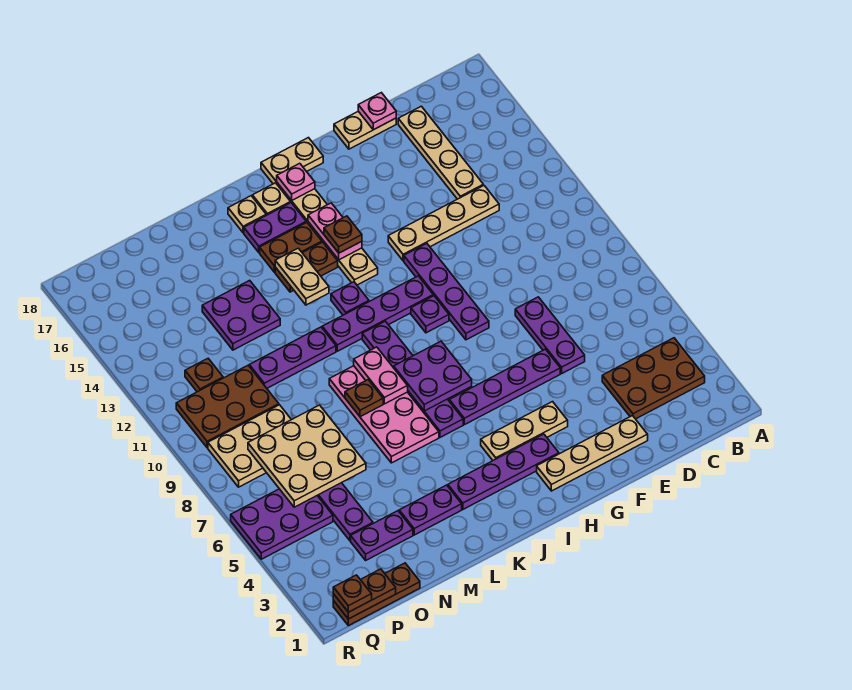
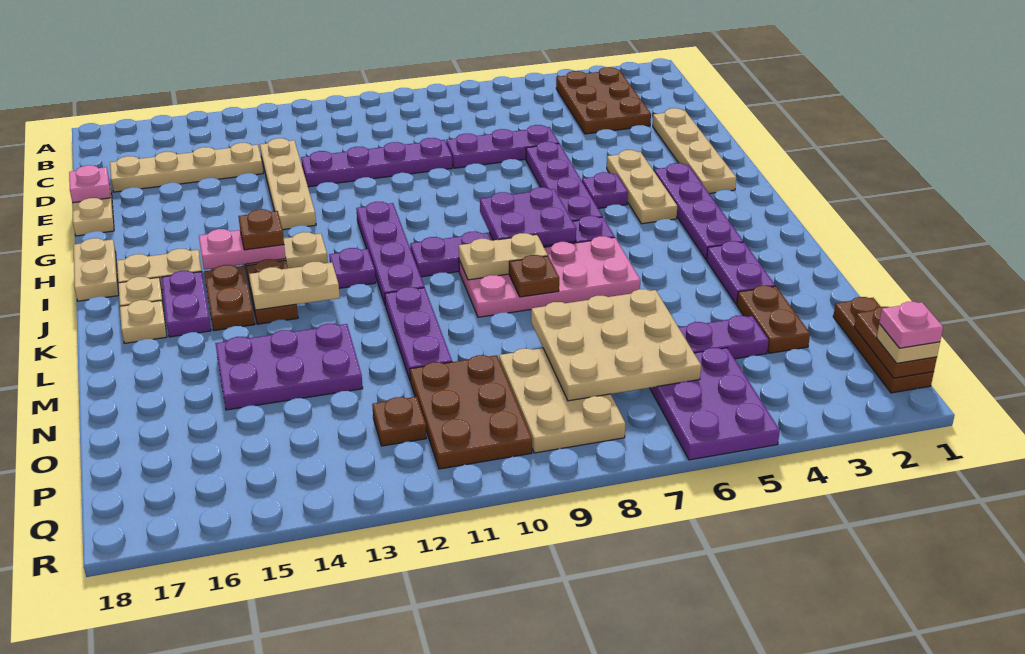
purple 1x4 plate [404,244,489,340] -> purple 1x4 plate moved to [301,138,452,187]
purple 1x1 plate [411,296,449,333] -> purple 1x1 plate moved to [582,172,628,208]
pink 1x1 plate [277,163,315,200] -> pink 1x1 plate moved to [879,302,943,348]
pink 1x2 plate [354,347,408,404] -> tan 1x2 plate [459,233,548,280]
purple 2x2 plate [202,280,280,350] -> purple 2x3 plate [215,324,363,410]
purple 1x2 plate [351,511,413,560] -> brown 1x2 plate [737,286,810,353]
brown 1x1 plate [333,575,372,612] -> tan 1x1 plate [877,324,940,363]

